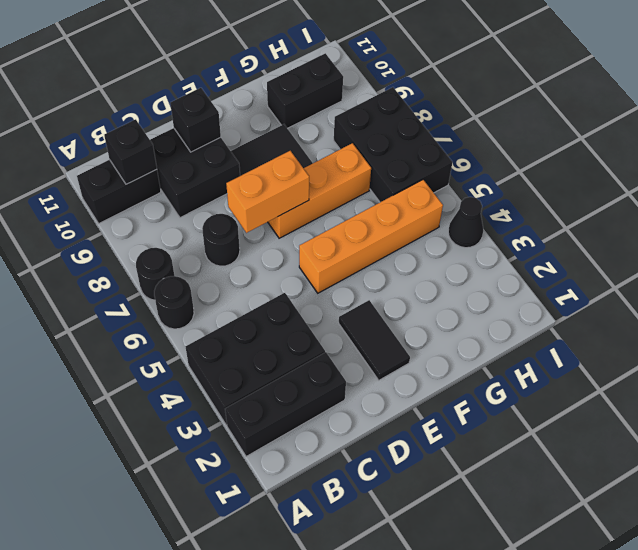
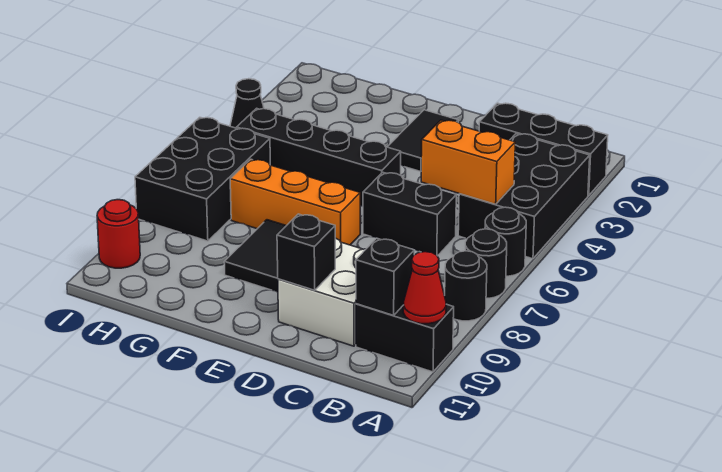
black 2x3 brick [185,293,325,425] -> black 2x3 brick turned to [458,134,590,259]
none -> red 1x1 cone [403,252,446,324]
black 1x1 round brick [202,214,240,266] -> black 1x1 round brick moved to [445,251,487,321]
black 2x2 brick [150,128,240,218] -> white 2x2 brick [278,238,366,346]
orange 1x2 brick [226,151,309,233] -> orange 1x2 brick moved to [421,120,515,204]
orange 1x4 brick [299,180,443,293] -> black 1x4 brick [237,108,401,206]
black 1x2 brick [267,53,343,128] -> black 1x2 brick moved to [363,172,456,256]
none -> red 1x1 round brick [97,200,140,268]

